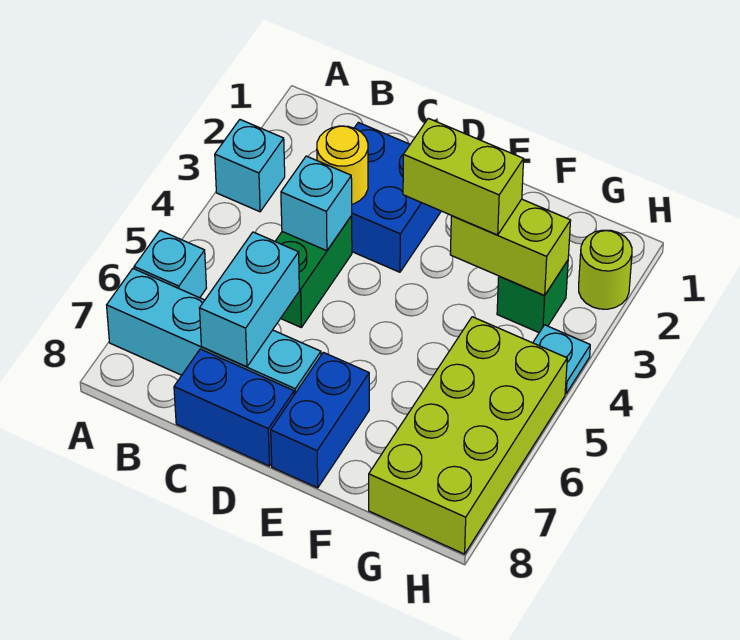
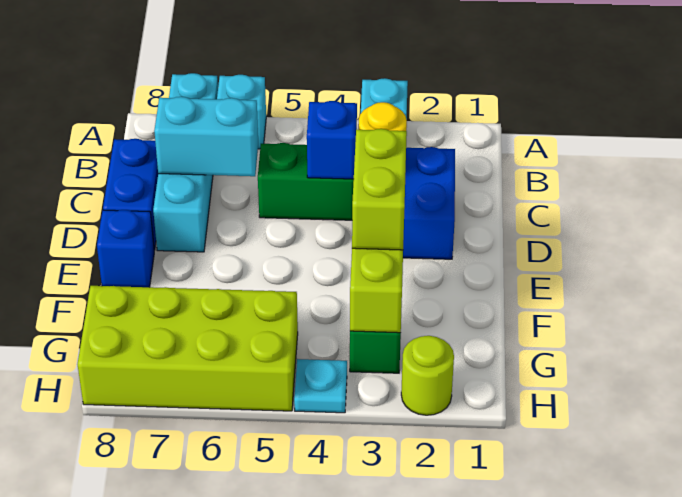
cyan 1x1 brick [281,156,352,251] -> blue 1x1 brick [307,101,357,179]
blue 1x2 brick [271,352,369,488] -> blue 1x1 brick [97,210,154,287]

